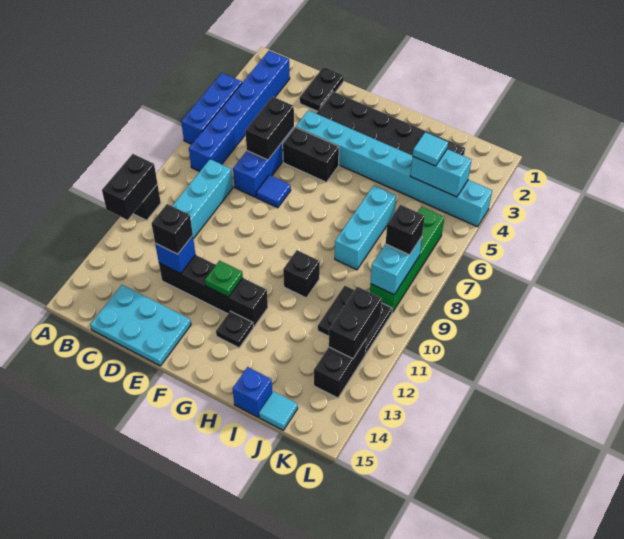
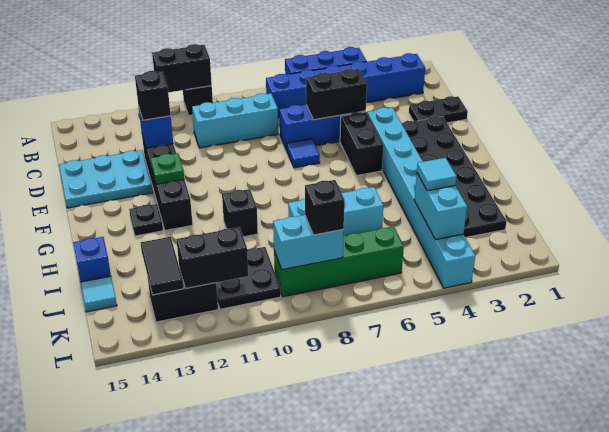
cyan 2x3 plate [90,285,191,366] -> cyan 2x3 plate turned to [59,150,153,208]
none -> black 1x2 tile [141,237,184,295]

